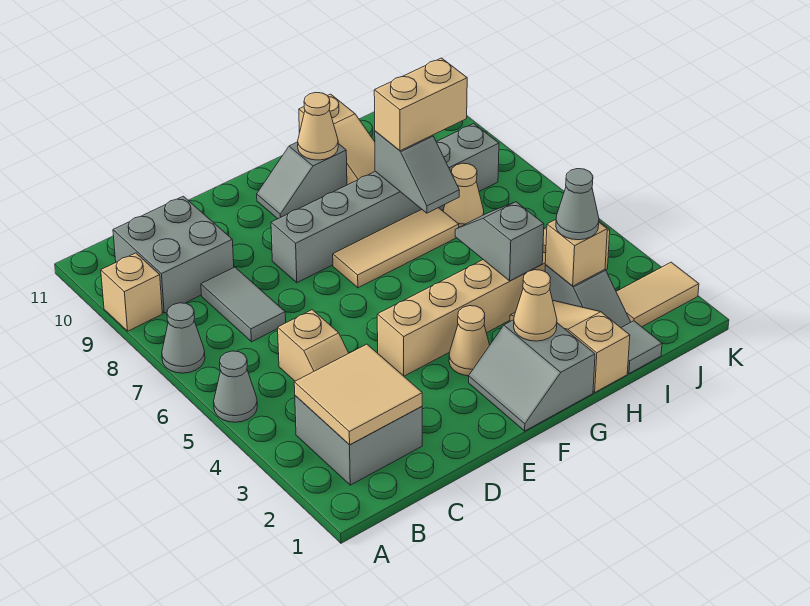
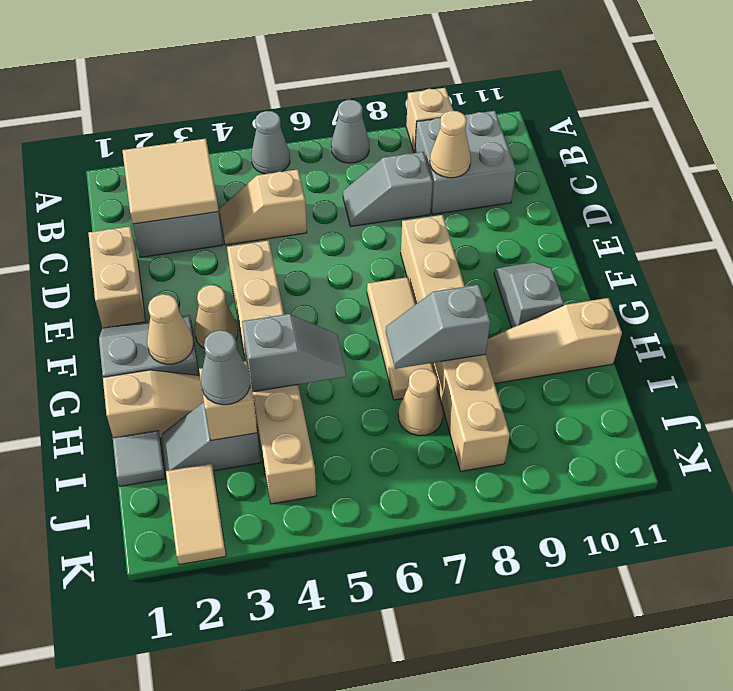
grey 1x2 tile [201,267,286,342] -> grey 1x2 slope [343,152,433,226]
grey 1x6 brick [271,124,499,283] -> tan 1x6 brick [401,215,510,471]
tan 1x1 cone [298,93,338,160] -> tan 1x1 cone moved to [430,111,471,178]
tan 1x2 brick [374,58,467,151] -> tan 1x2 brick moved to [88,226,146,328]

